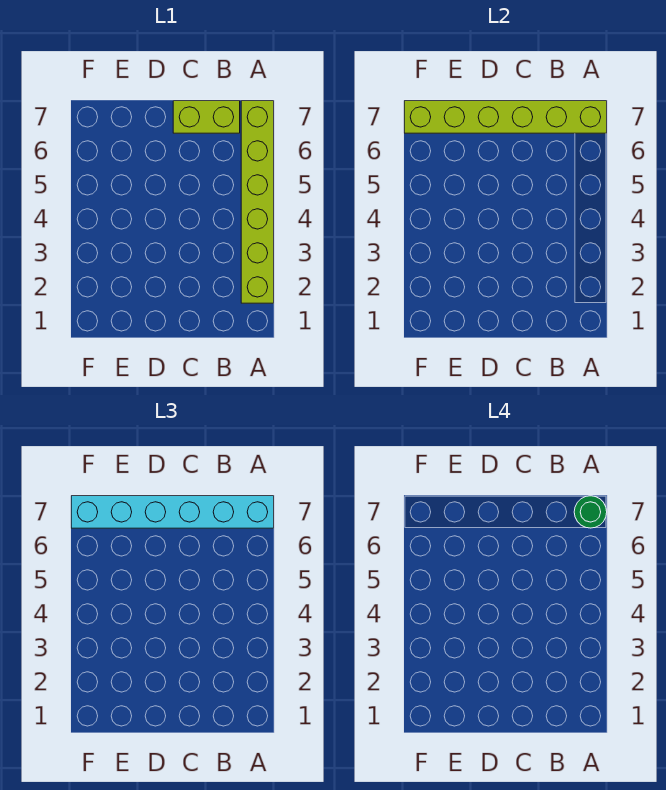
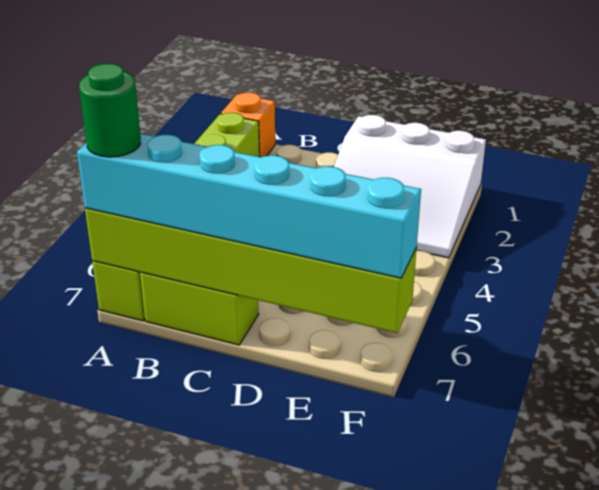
none -> orange 1x1 brick [221,93,275,157]
none -> white 3x3 slope [334,115,486,258]

